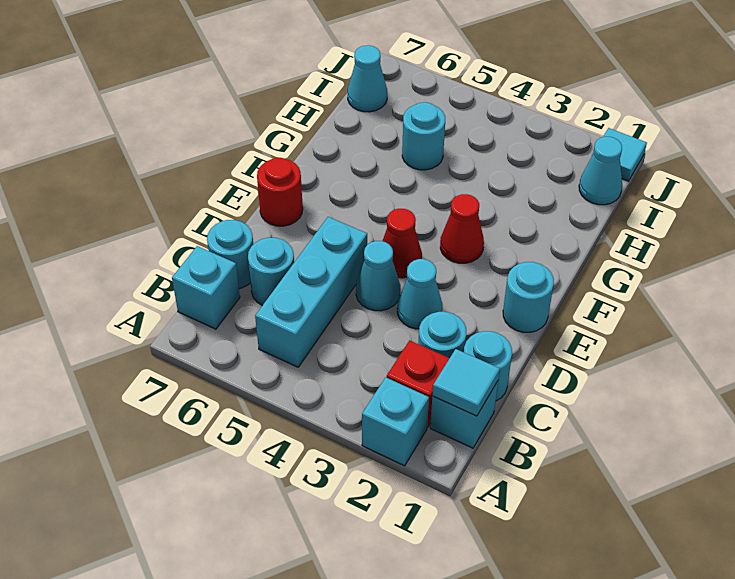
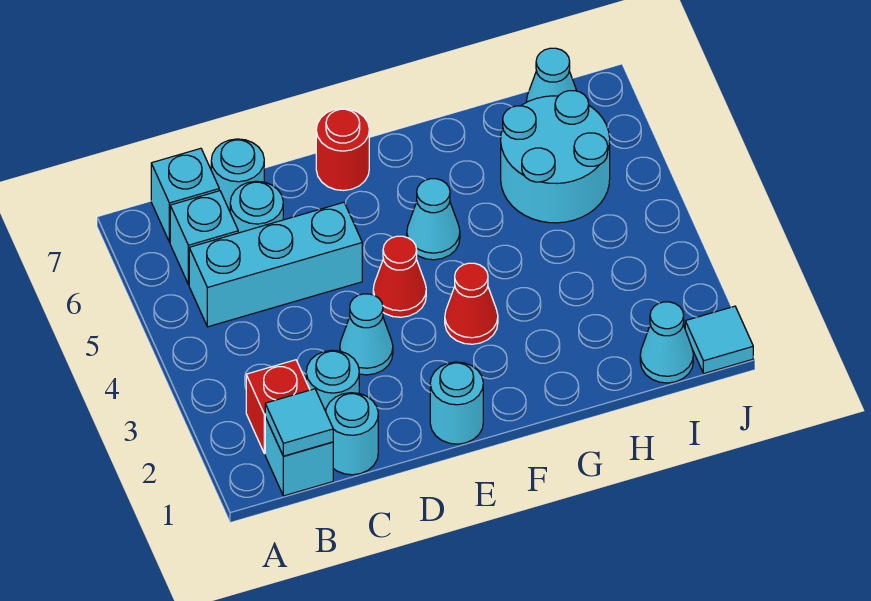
cyan 1x1 brick [362,377,429,466] -> cyan 1x1 brick moved to [170,191,238,285]
cyan 1x1 cone [356,241,400,311] -> cyan 1x1 cone moved to [407,179,460,260]
cyan 1x1 round brick [402,102,445,170] -> cyan 2x2 round brick [501,91,610,223]

